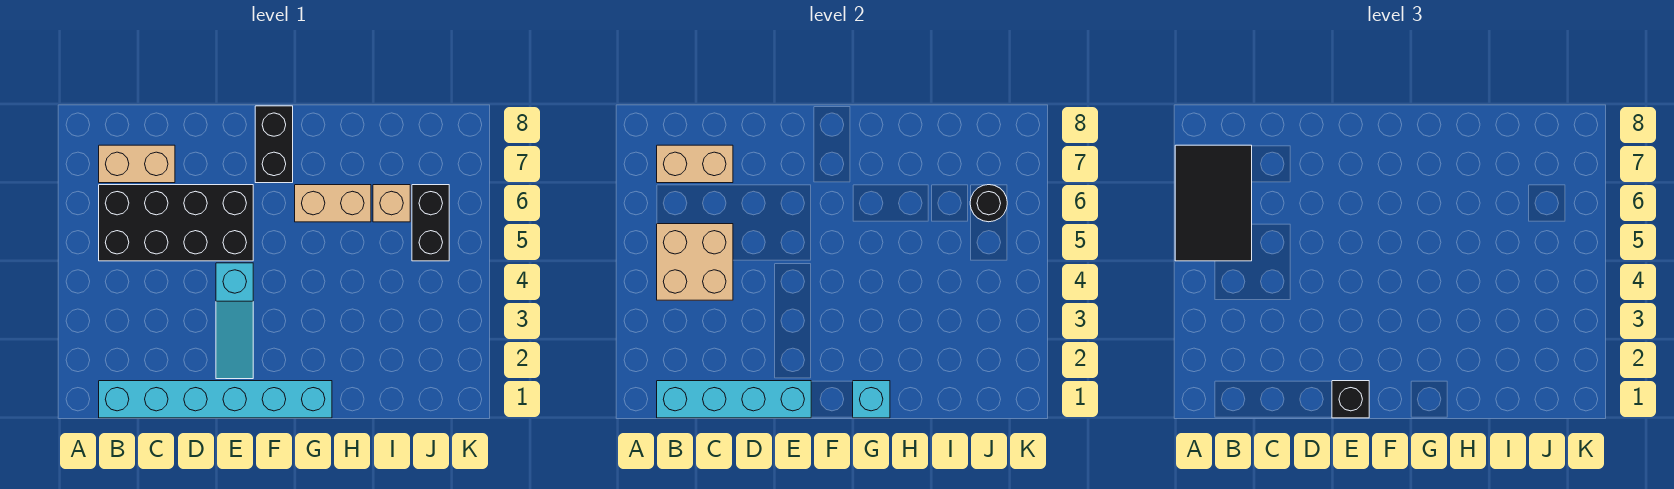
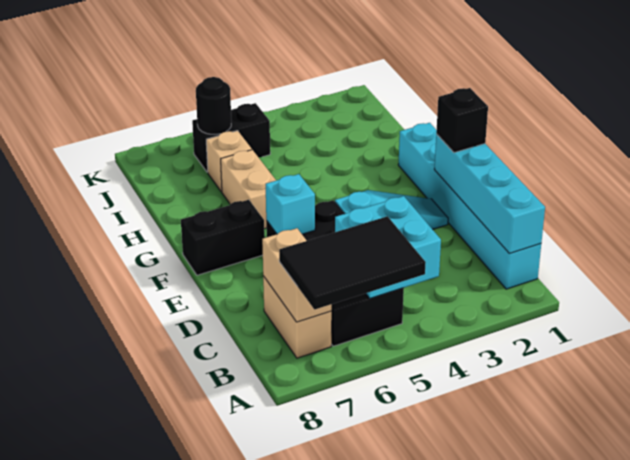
tan 2x2 brick [657,224,733,300] -> cyan 2x2 brick [335,196,441,298]
cyan 1x1 brick [853,381,890,418] -> cyan 1x1 brick moved to [266,174,315,234]

